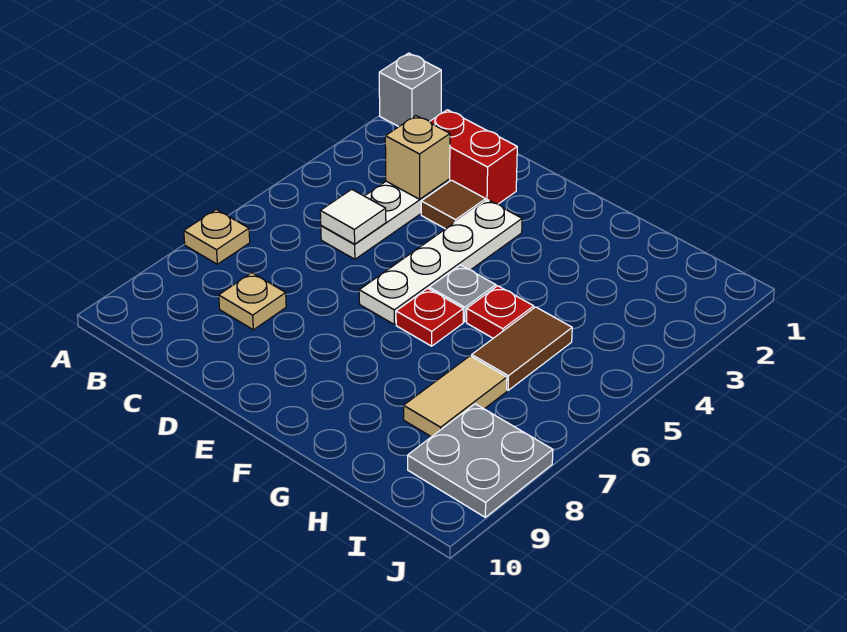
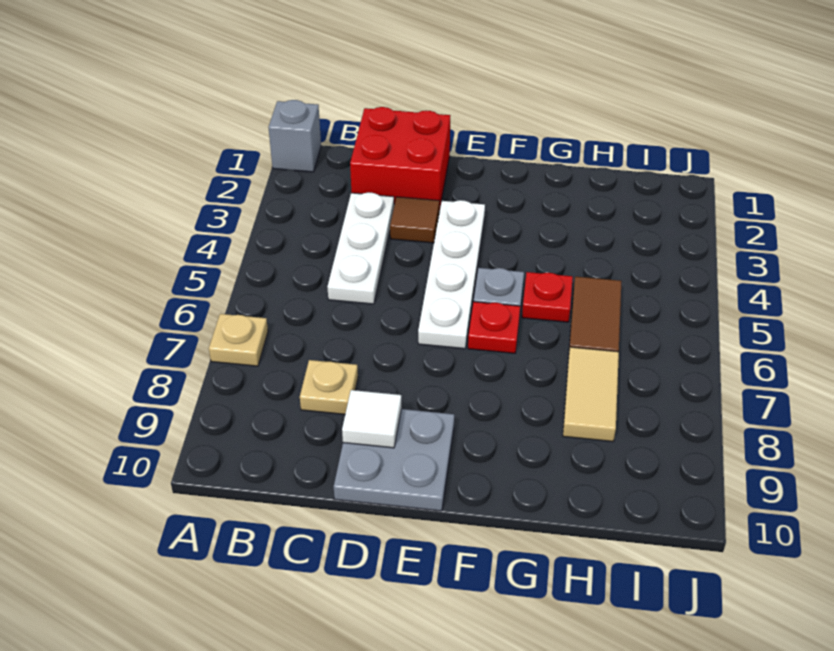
red 1x2 brick [430,110,517,204] -> red 2x2 brick [350,107,450,212]
tan 1x1 brick [385,116,450,199] -> none
white 1x1 tile [320,189,386,244] -> white 1x1 tile moved to [342,390,402,448]
grey 2x2 plate [408,404,553,517] -> grey 2x2 plate moved to [334,409,454,511]

